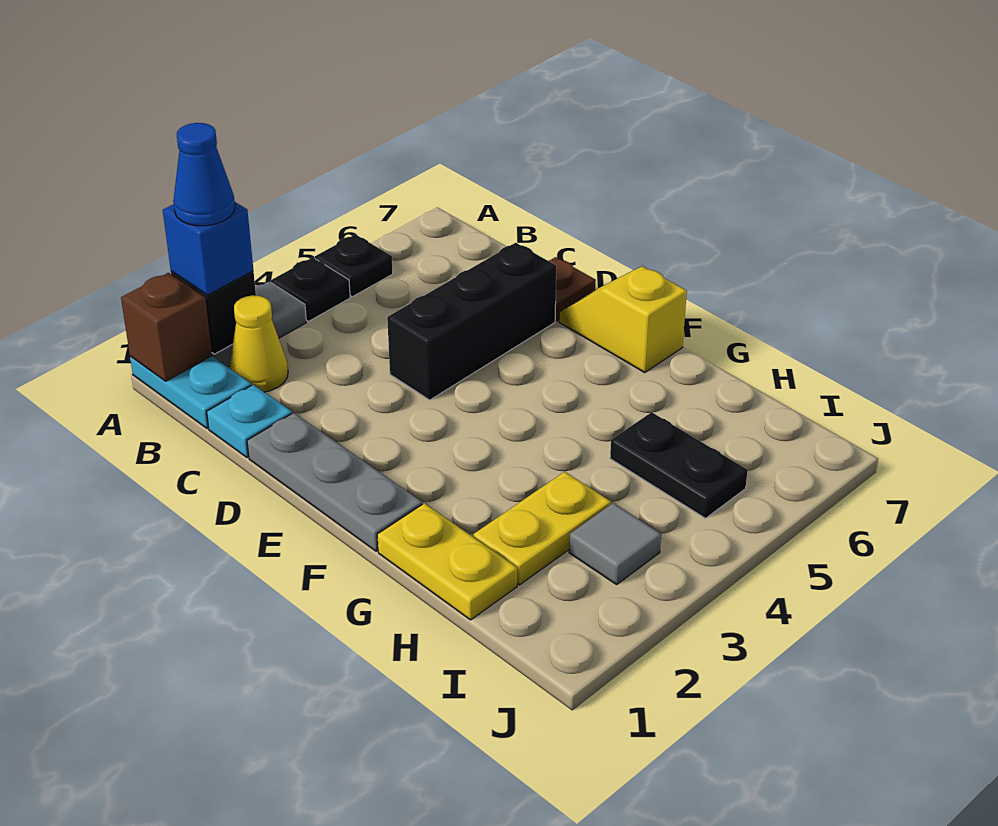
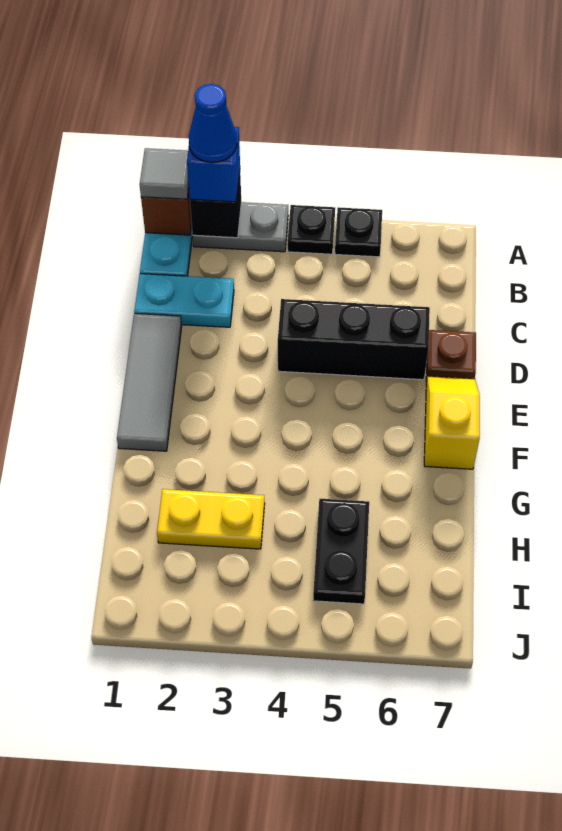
yellow 1x1 cone [229,295,288,392] -> none
cyan 1x1 plate [207,385,292,458] -> cyan 1x2 plate [134,274,234,327]
grey 1x3 plate [247,413,422,551] -> grey 1x3 tile [117,313,182,451]
yellow 1x2 plate [377,503,517,620] -> none
grey 1x1 tile [569,503,661,585] -> grey 1x1 tile moved to [140,148,189,199]

